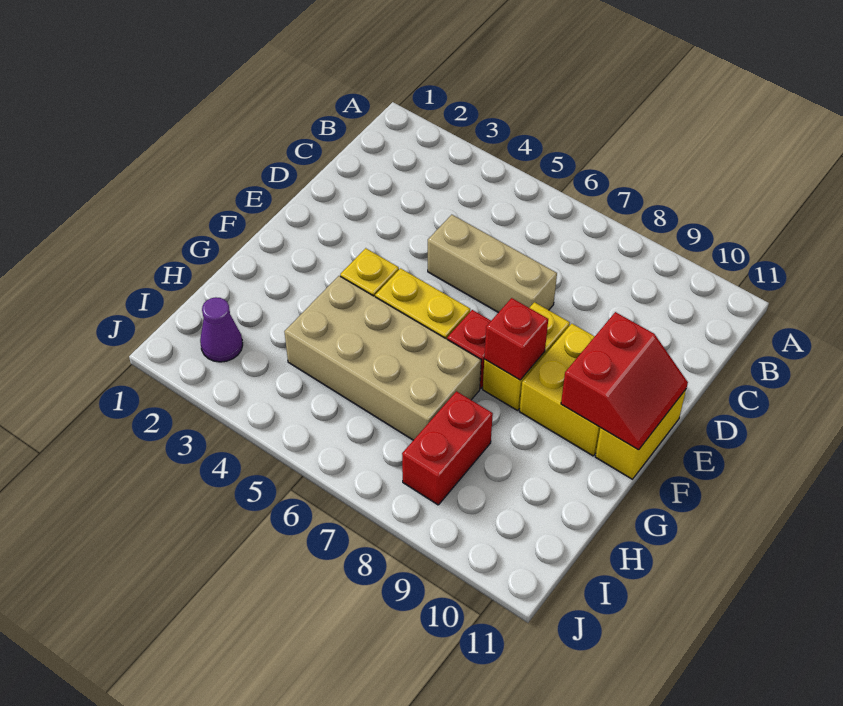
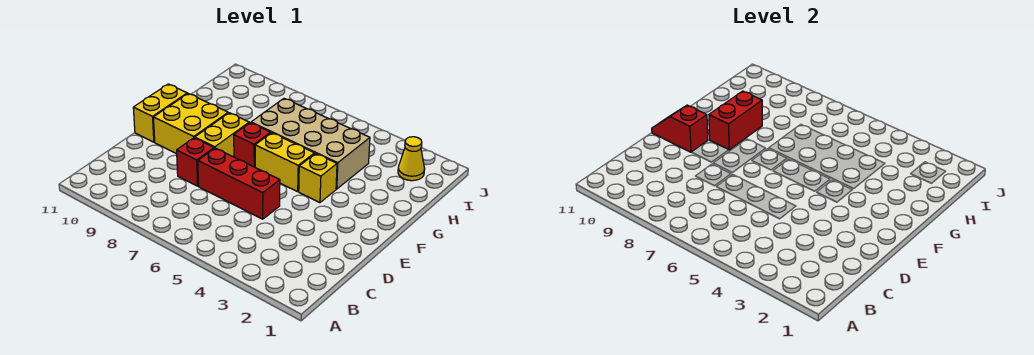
tan 1x3 brick [428,215,557,313] -> red 1x3 brick [198,148,280,219]
red 2x2 slope [561,312,688,450] -> red 1x2 slope [652,105,708,152]
red 1x1 brick [484,298,548,380] -> red 1x1 brick moved to [177,138,214,186]
red 1x2 brick [402,391,493,505] -> red 1x2 brick moved to [709,91,762,150]
purple 1x1 cone [200,297,243,362] -> yellow 1x1 cone [398,137,425,181]

